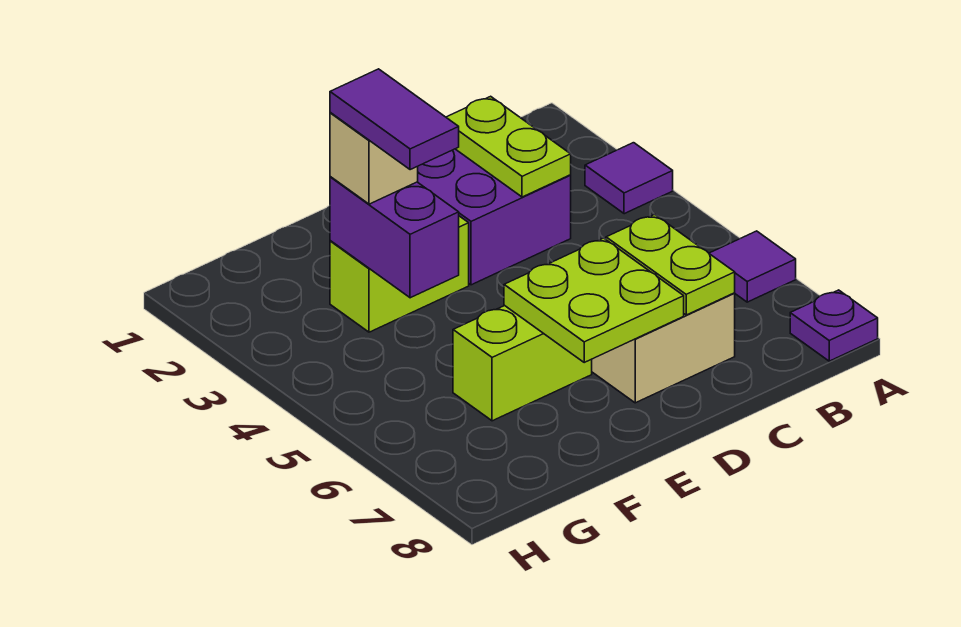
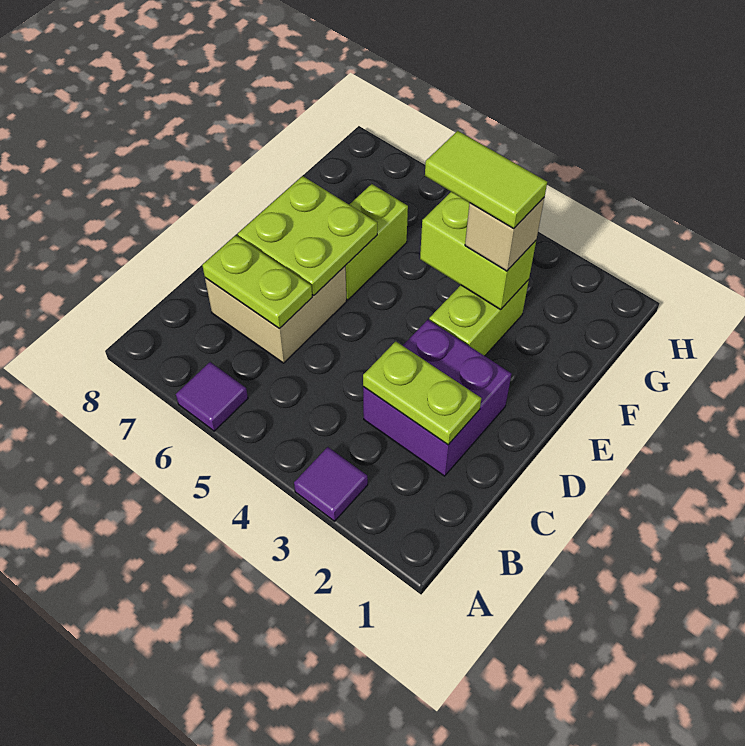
purple 1x1 plate [790,290,878,361] -> none
purple 1x2 brick [330,177,459,298] -> lime 1x2 brick [420,192,536,310]
purple 1x2 tile [330,69,459,170] -> lime 1x2 tile [425,131,547,228]

